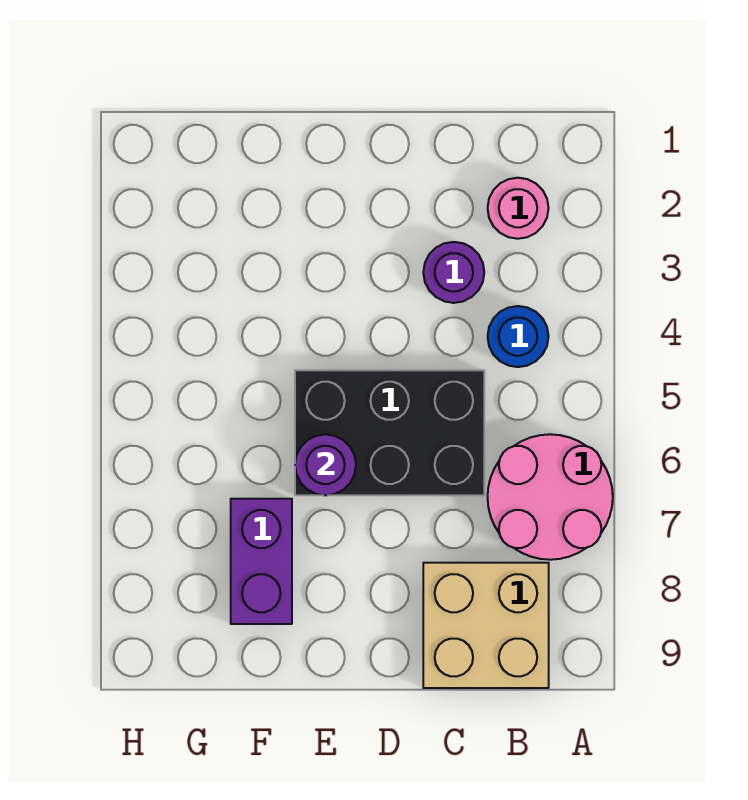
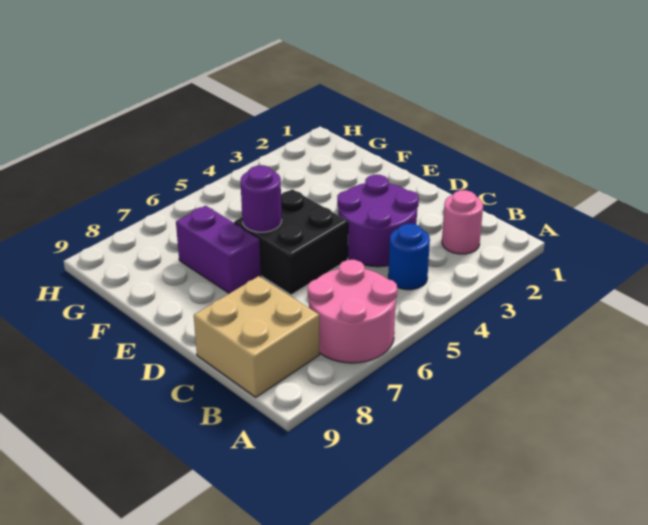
purple 1x1 round brick [423,242,484,303] -> purple 2x2 round brick [337,175,419,267]
black 2x3 brick [295,370,484,495] -> black 2x2 brick [234,189,348,295]
purple 1x2 brick [231,499,292,624] -> purple 1x2 brick turned to [176,206,261,293]

